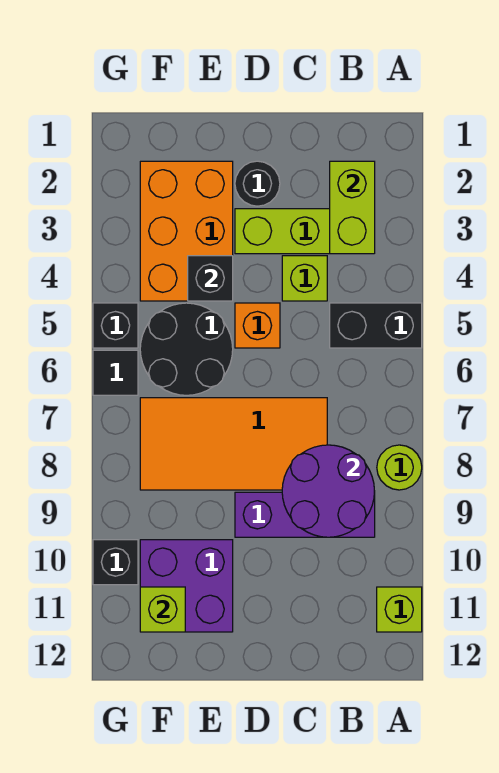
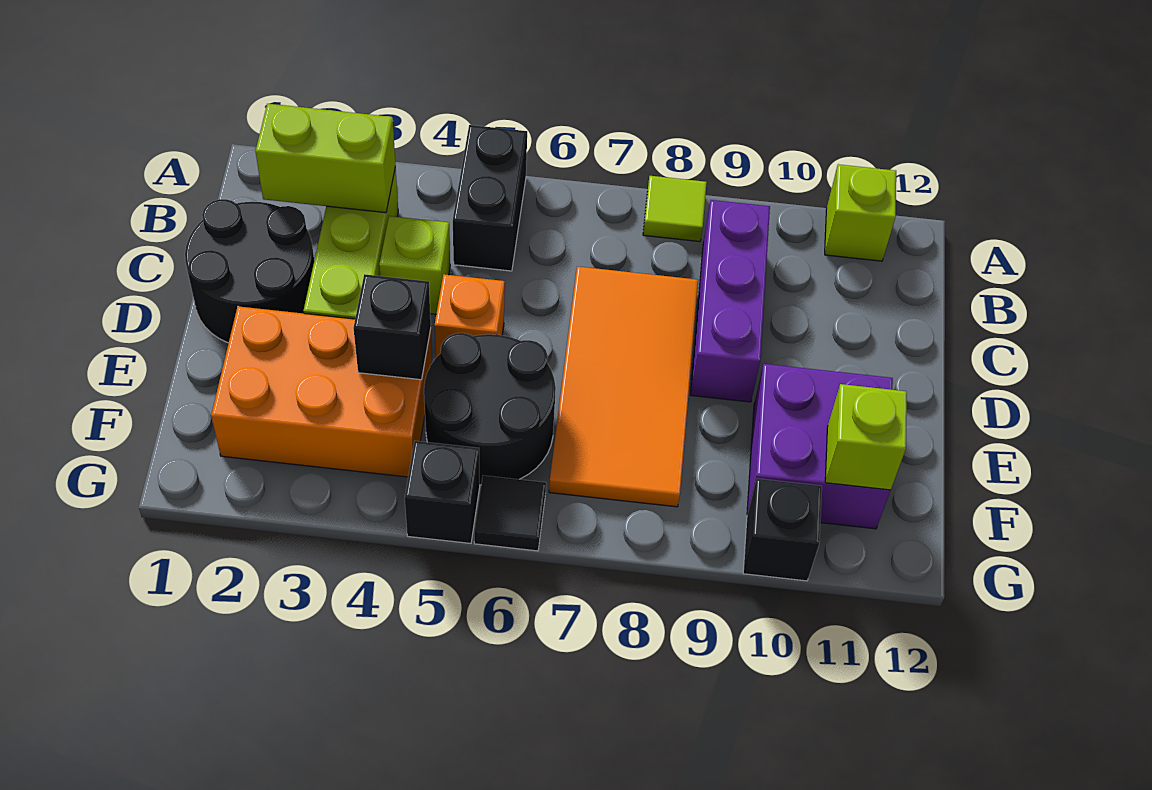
lime 1x1 round brick [377,445,422,490] -> lime 1x1 tile [643,176,707,242]
purple 2x2 round brick [282,445,374,537] -> none
black 1x1 round brick [235,161,280,206] -> black 2x2 round brick [185,199,314,343]

